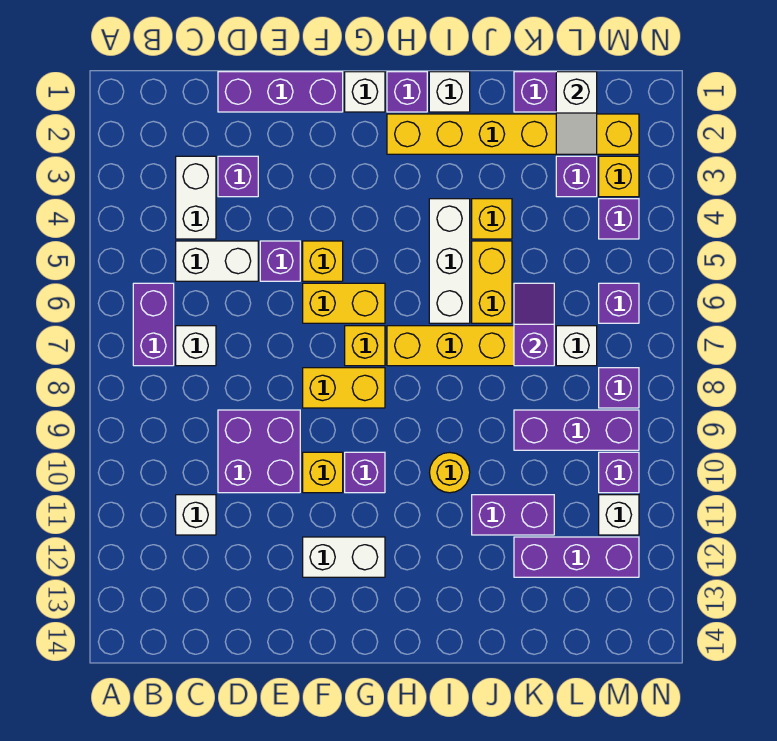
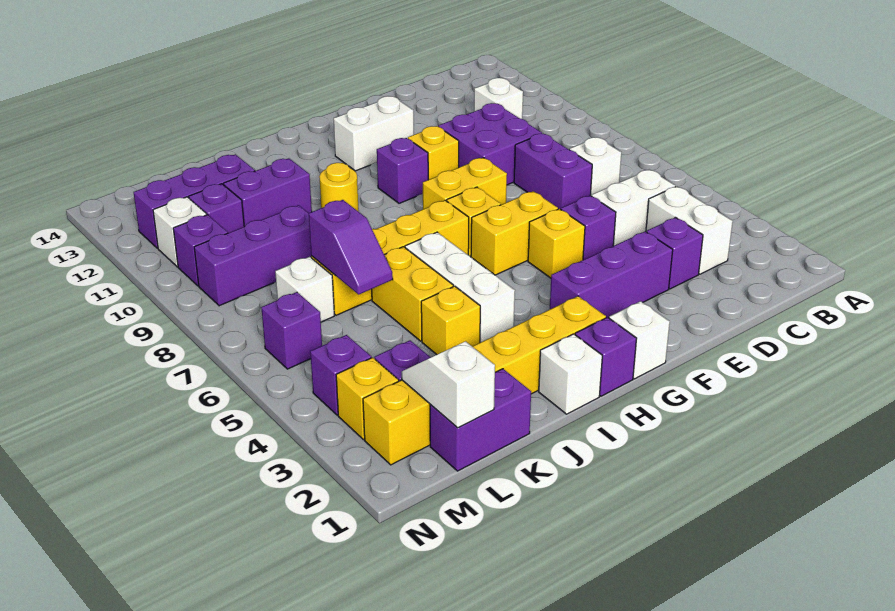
purple 1x2 brick [133,283,174,366] -> purple 1x2 brick moved to [514,134,592,209]
purple 1x3 brick [218,72,343,112] -> purple 1x3 brick moved to [550,231,673,318]
purple 1x1 brick [599,368,639,408] -> purple 1x1 brick moved to [189,184,244,233]

